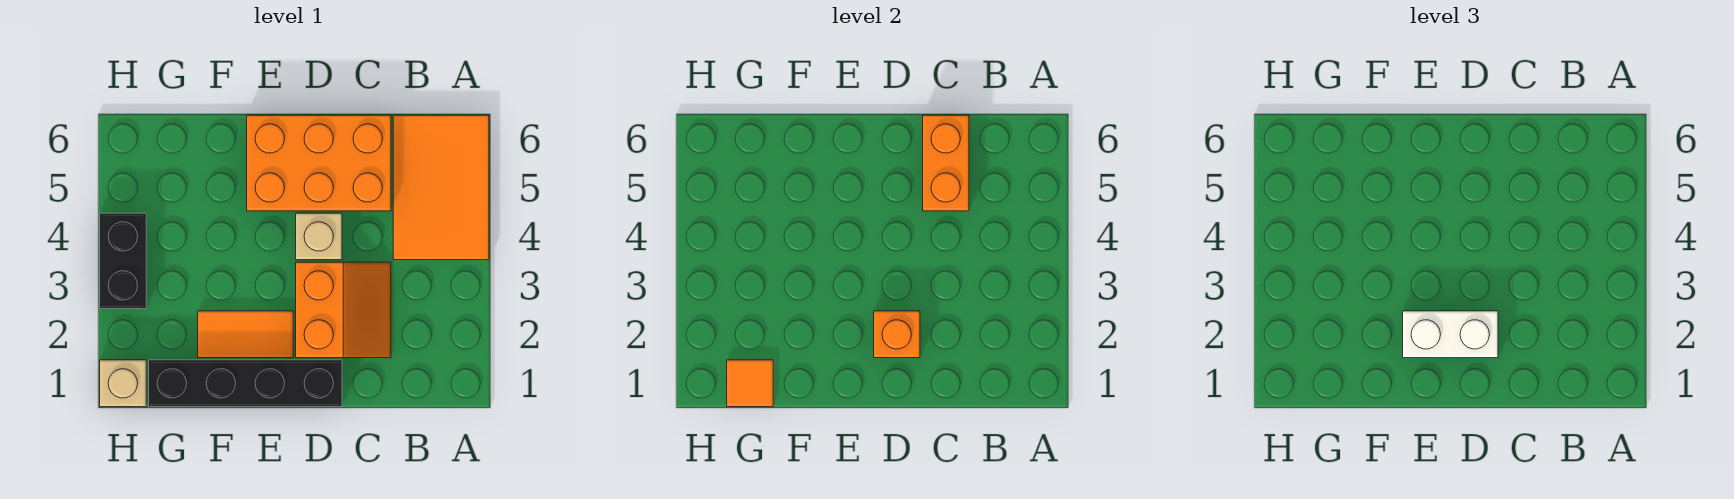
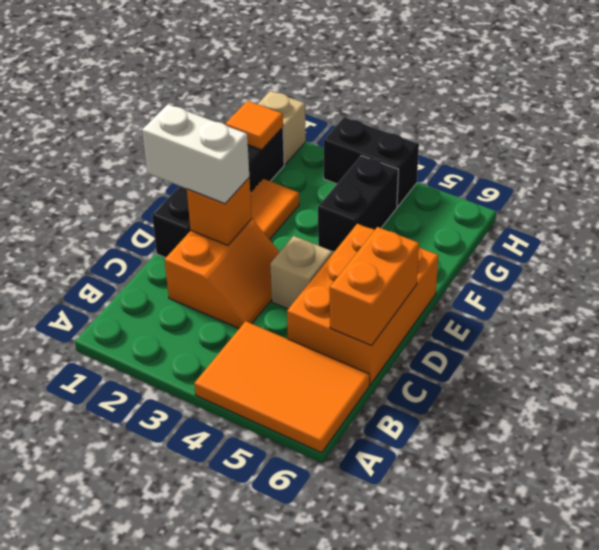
orange 2x2 slope [296,262,391,358] -> orange 2x2 slope turned to [164,219,279,328]
orange 1x2 brick [923,115,969,211] -> orange 1x2 brick turned to [330,227,419,345]
white 1x2 brick [1403,311,1498,358] -> white 1x2 brick turned to [142,104,249,204]
none -> black 1x2 brick [318,156,398,252]

